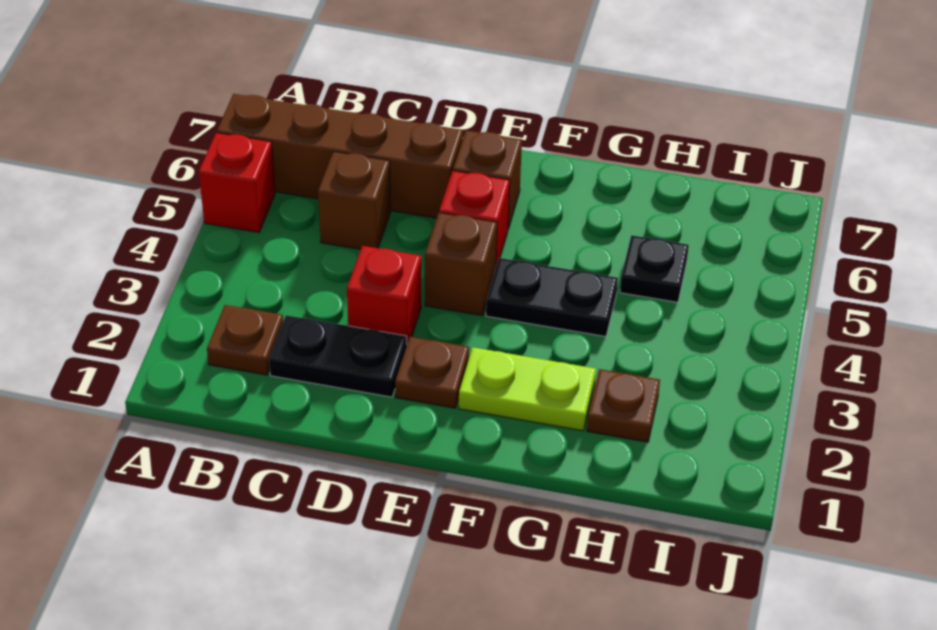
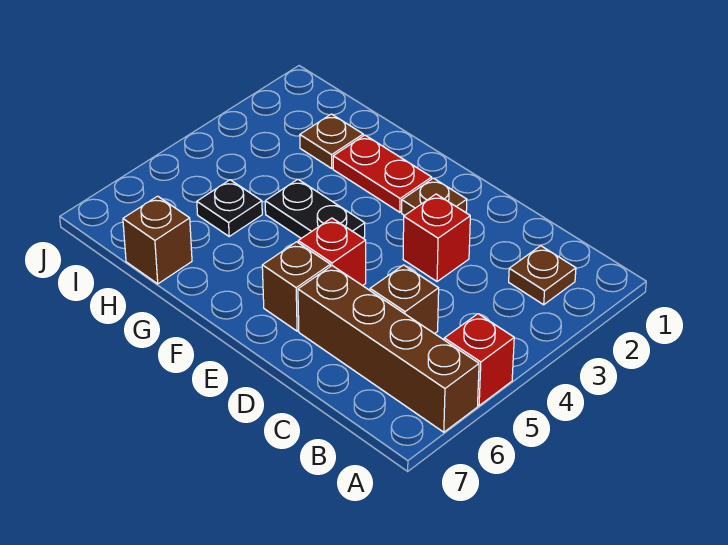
black 1x2 plate [269,315,407,397] -> none
brown 1x1 brick [425,213,497,316] -> brown 1x1 brick moved to [123,196,192,284]
lime 1x2 plate [459,347,596,431] -> red 1x2 plate [333,135,432,212]

